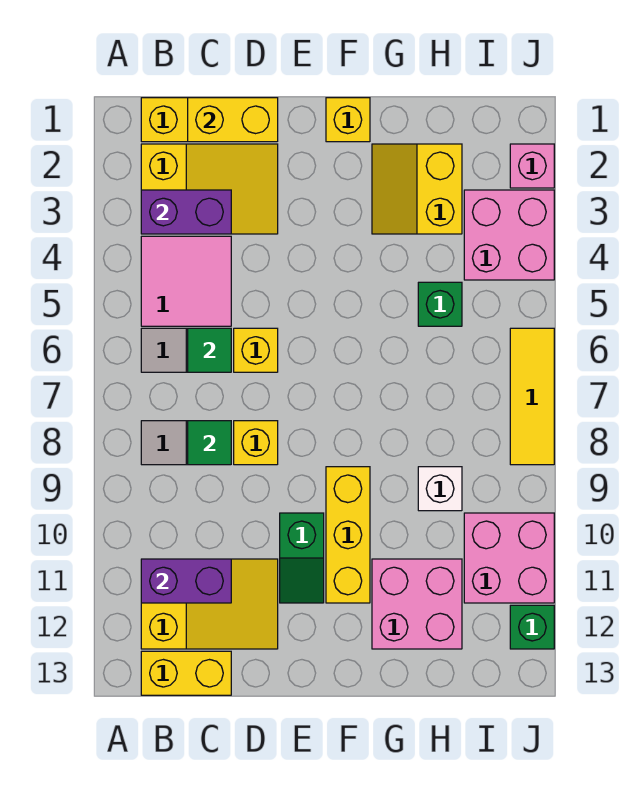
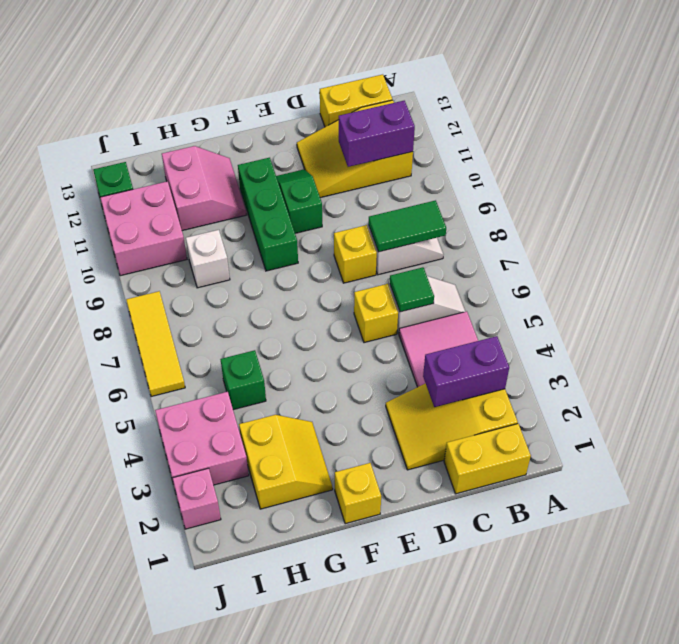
yellow 1x2 brick [188,98,278,142] -> none
green 1x1 tile [188,421,231,465] -> green 1x2 tile [368,200,446,252]
yellow 1x3 brick [326,467,370,603] -> green 1x3 brick [238,158,298,271]
pink 2x2 brick [372,559,462,649] -> pink 2x2 slope [162,146,246,231]

